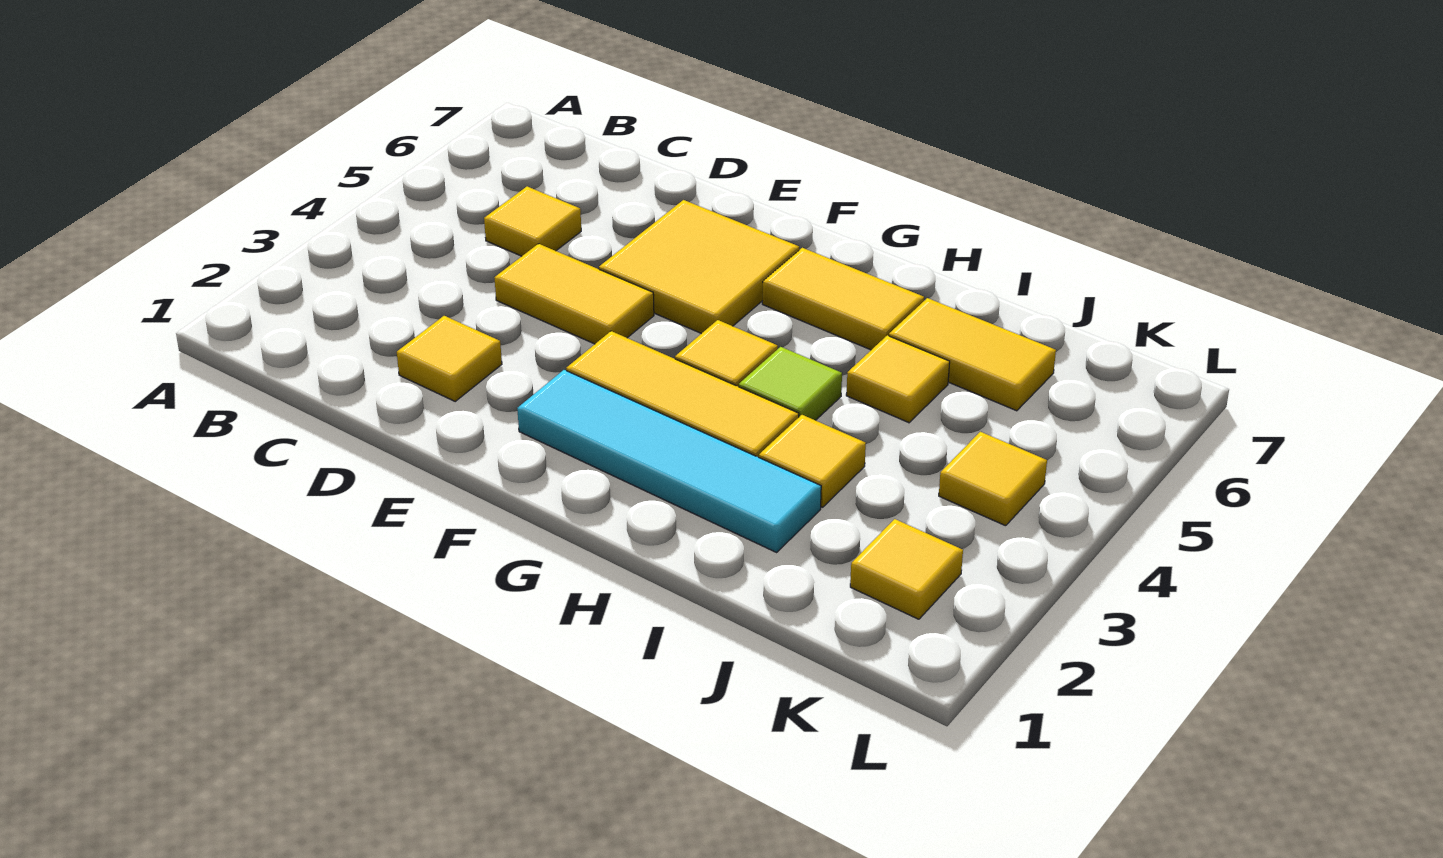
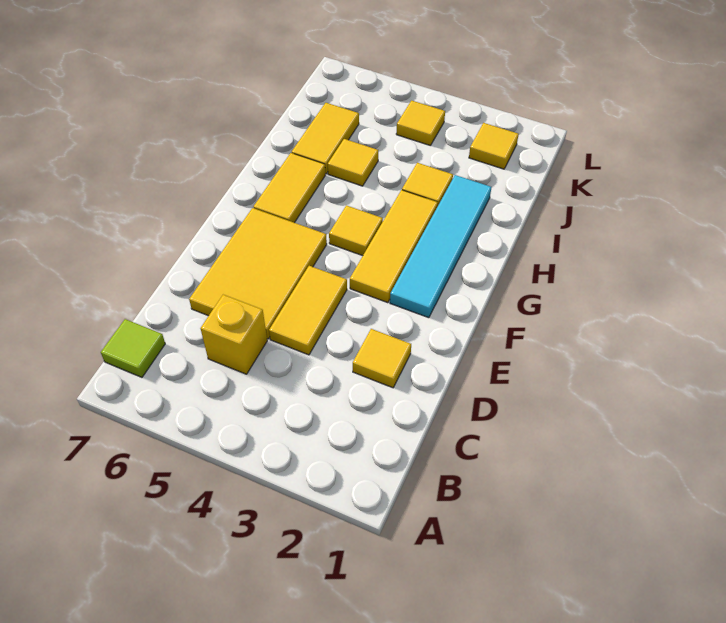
yellow 1x1 tile [484,187,581,256] -> yellow 1x1 brick [201,295,267,374]
yellow 2x2 tile [599,200,799,334] -> yellow 2x3 tile [189,208,327,339]
lime 1x1 tile [739,347,842,420] -> lime 1x1 tile moved to [101,319,165,377]

